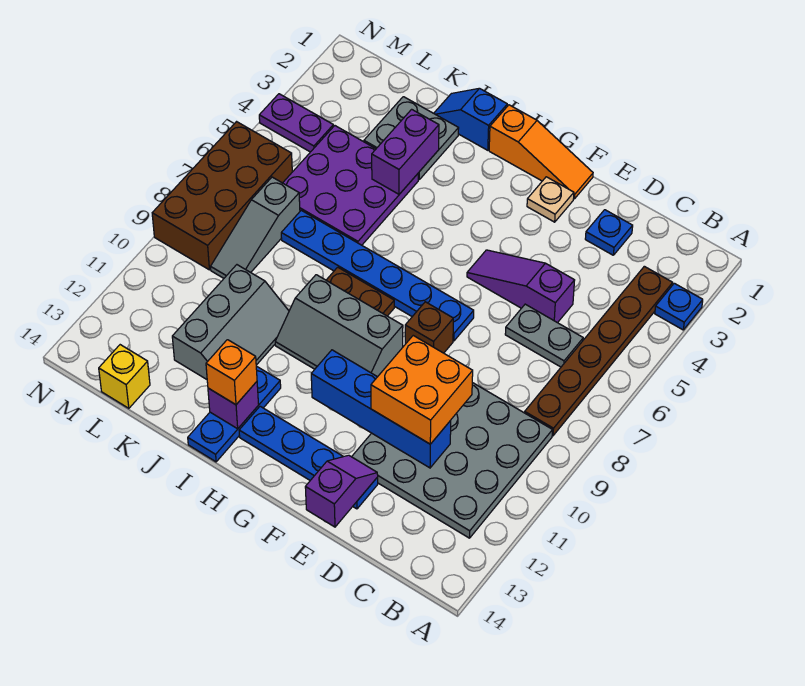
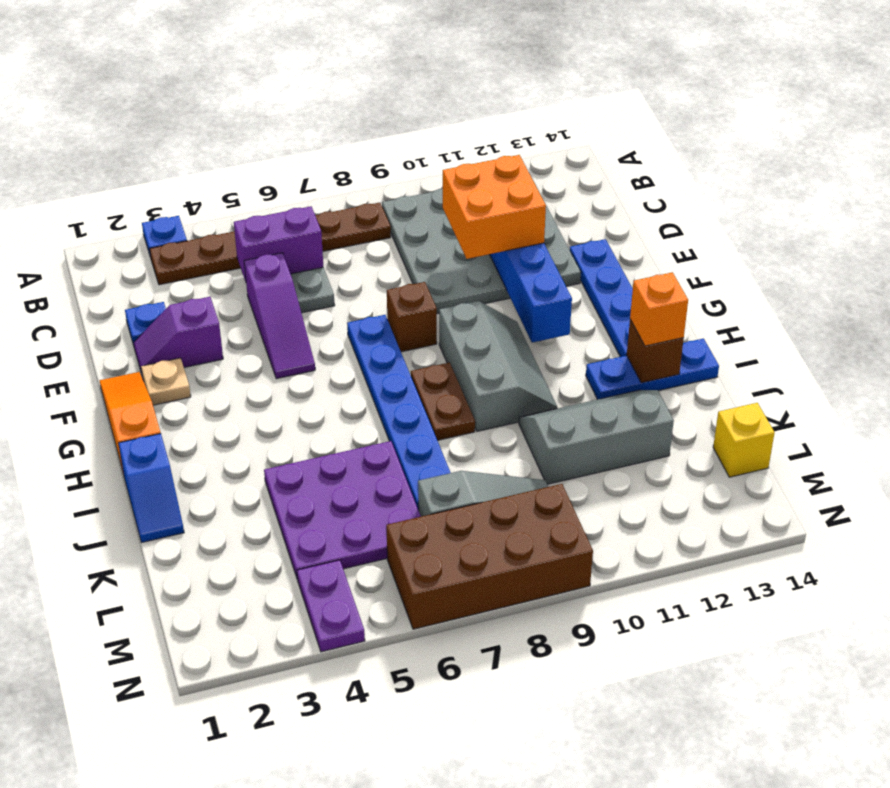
purple 1x2 slope [305,455,378,527] -> purple 1x2 slope moved to [134,297,223,373]
purple 1x1 brick [208,382,259,429] -> brown 1x1 brick [627,320,684,383]
grey 2x2 plate [364,97,459,179] -> none
purple 1x2 brick [372,109,439,194] -> purple 1x2 brick moved to [234,206,323,281]

